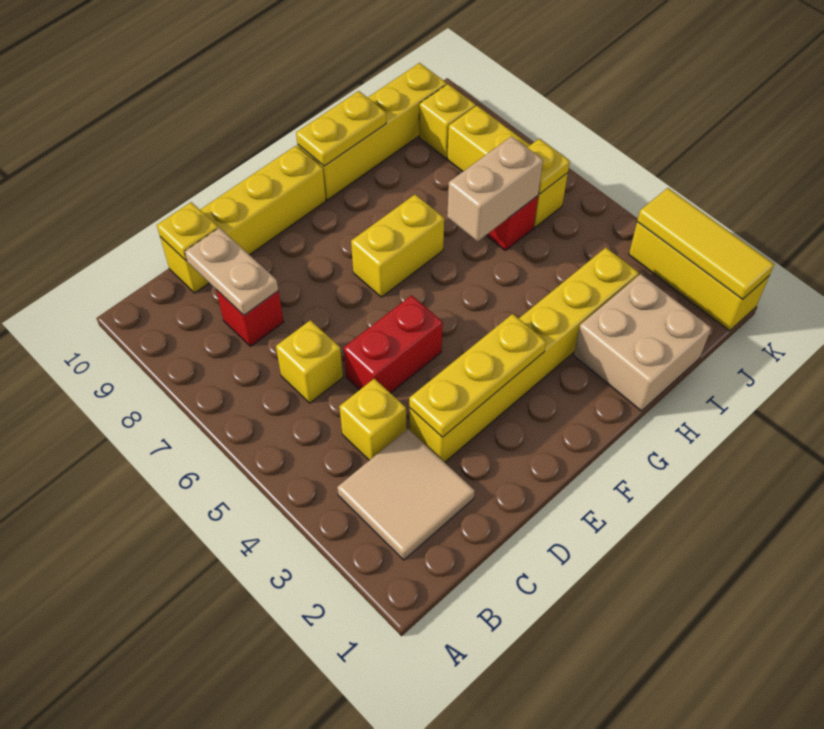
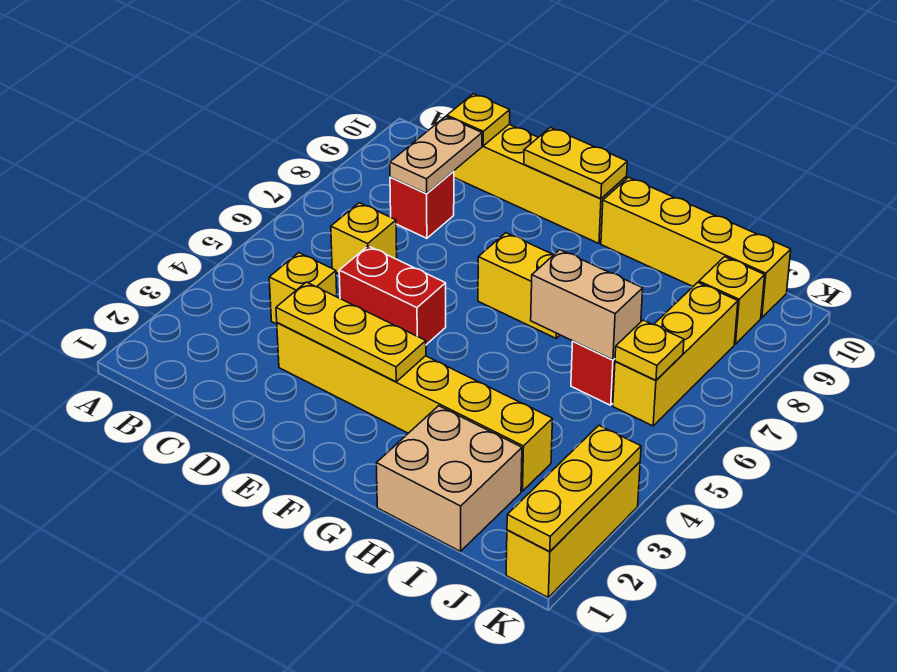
tan 2x2 tile [337,429,475,560] -> none
yellow 1x2 plate [296,91,386,166] -> yellow 1x2 plate moved to [524,127,627,199]
yellow 1x3 tile [637,188,774,300] -> yellow 1x3 plate [507,426,641,552]

